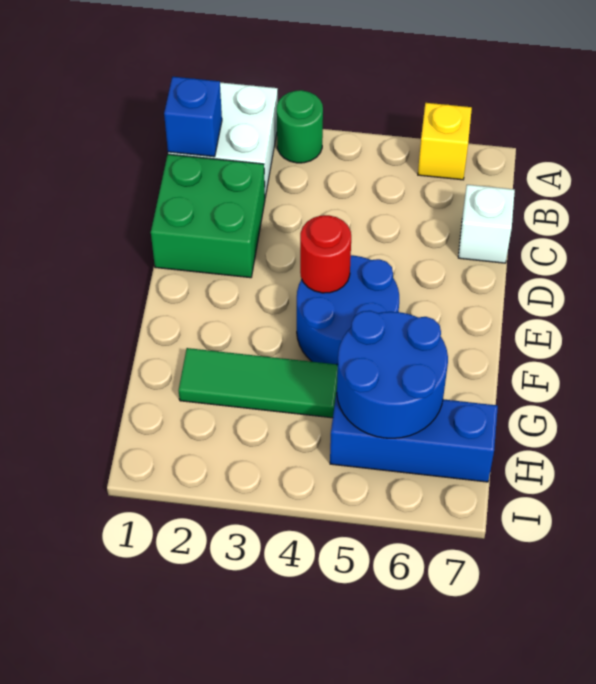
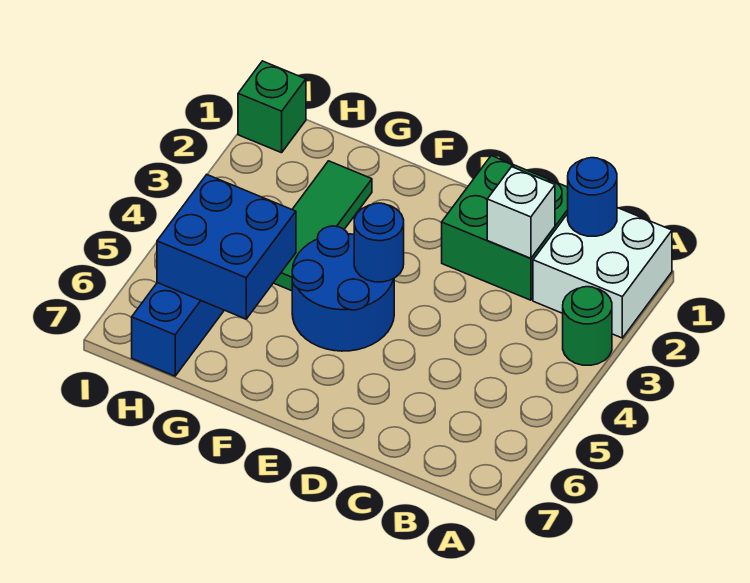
yellow 1x1 brick [418,103,472,180] -> none
blue 1x1 brick [164,77,222,157] -> blue 1x1 round brick [568,158,617,236]
white 1x1 brick [458,185,515,263] -> white 1x1 brick moved to [487,167,555,258]
red 1x1 round brick [300,215,351,293] -> blue 1x1 round brick [354,203,404,282]
blue 2x2 round brick [337,311,448,438] -> blue 2x2 brick [157,175,296,319]
none -> green 1x1 brick [238,61,306,153]

